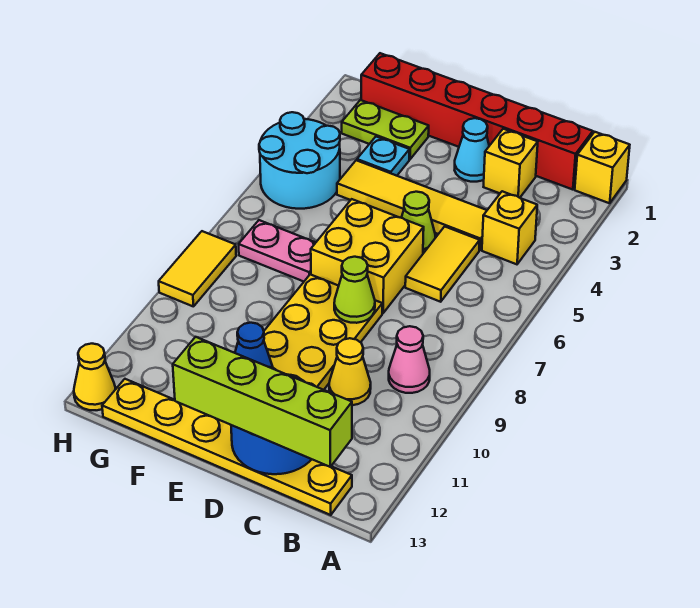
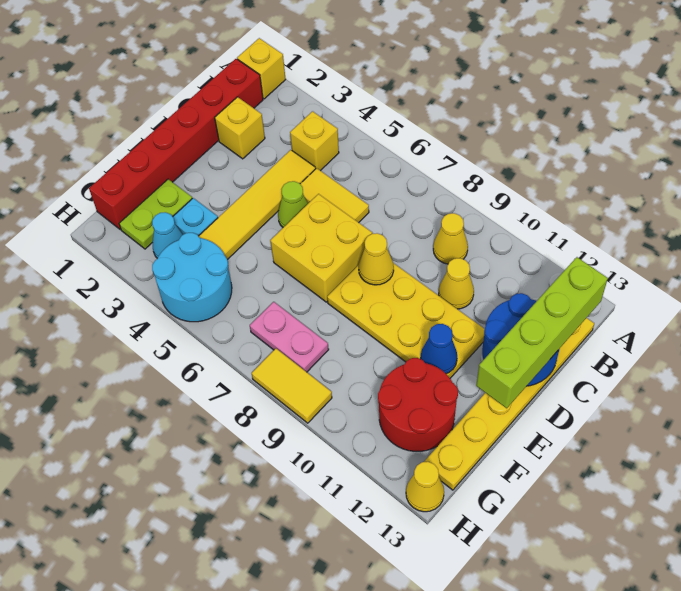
pink 1x1 cone [389,326,430,393] -> yellow 1x1 cone [433,213,468,264]
cyan 1x1 cone [455,118,489,182] -> cyan 1x1 cone moved to [152,212,183,258]
lime 1x1 cone [334,257,375,323] -> yellow 1x1 cone [359,233,394,285]
pink 1x2 plate [239,220,316,282] -> pink 1x2 plate turned to [250,302,329,372]
none -> red 2x2 round brick [378,358,458,451]

